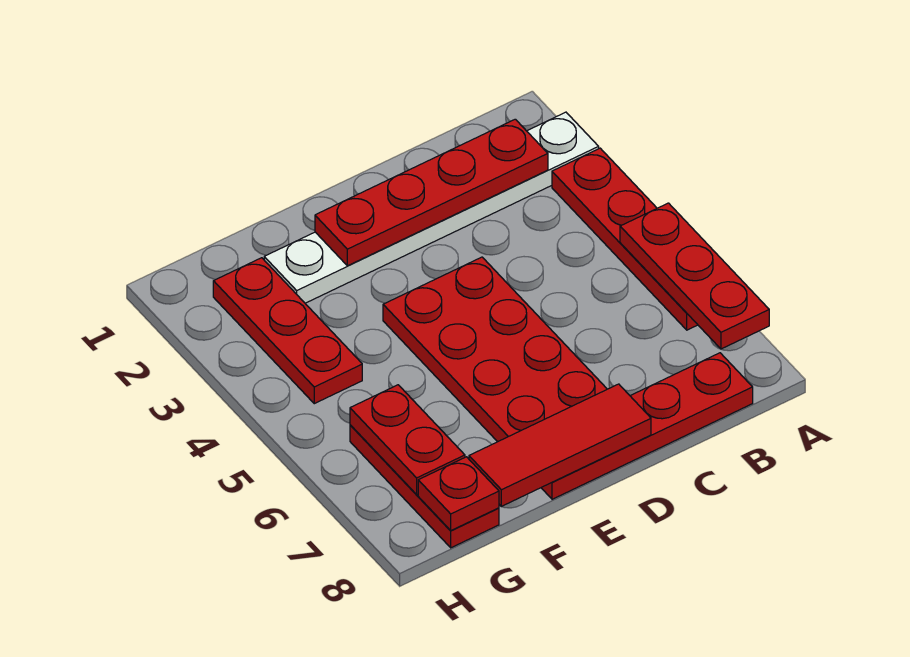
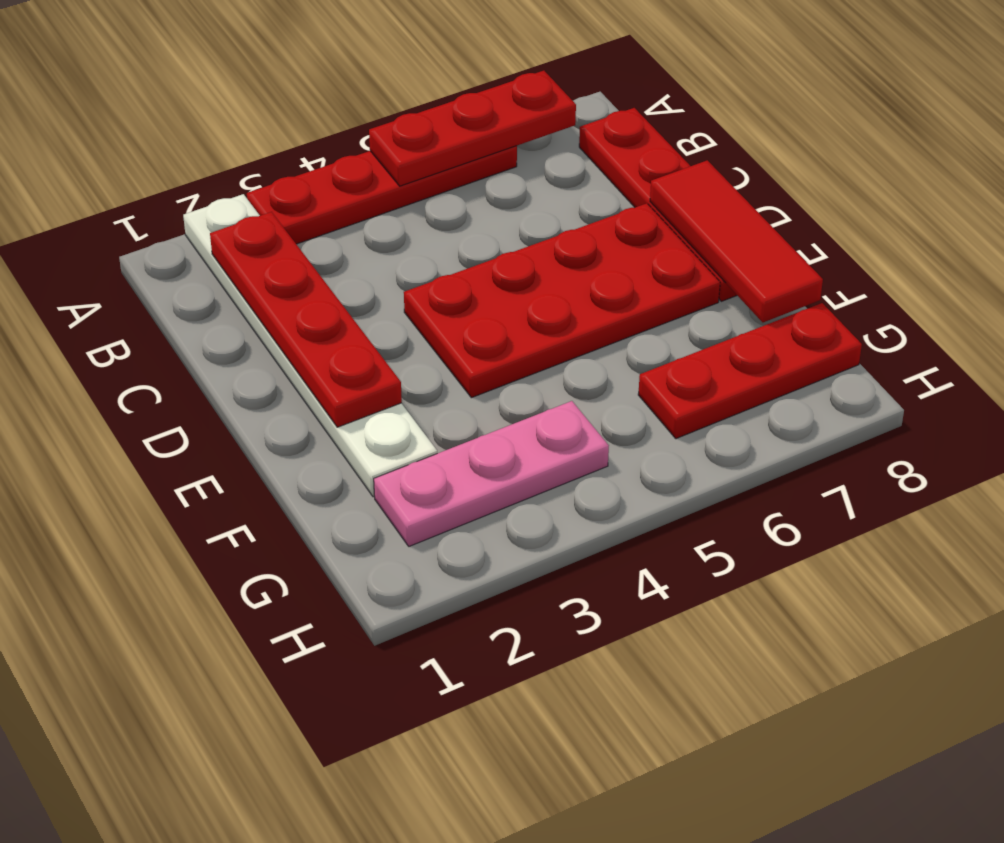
red 1x3 plate [213,258,362,404] -> pink 1x3 plate [374,401,609,546]
red 1x2 plate [350,385,465,494] -> none
red 1x1 plate [418,457,499,531] -> none

